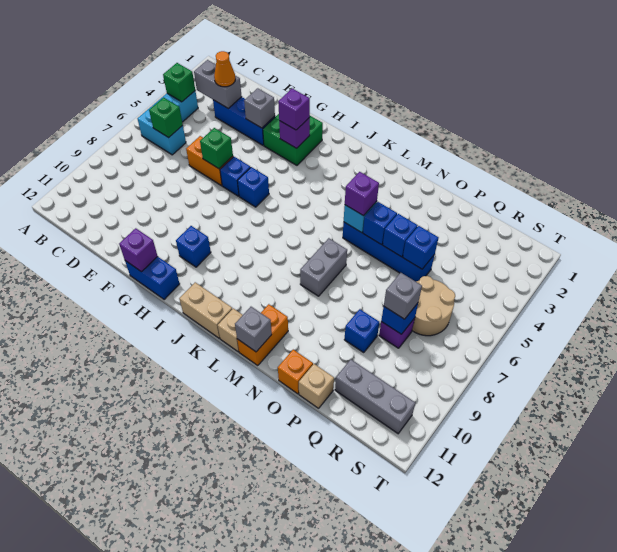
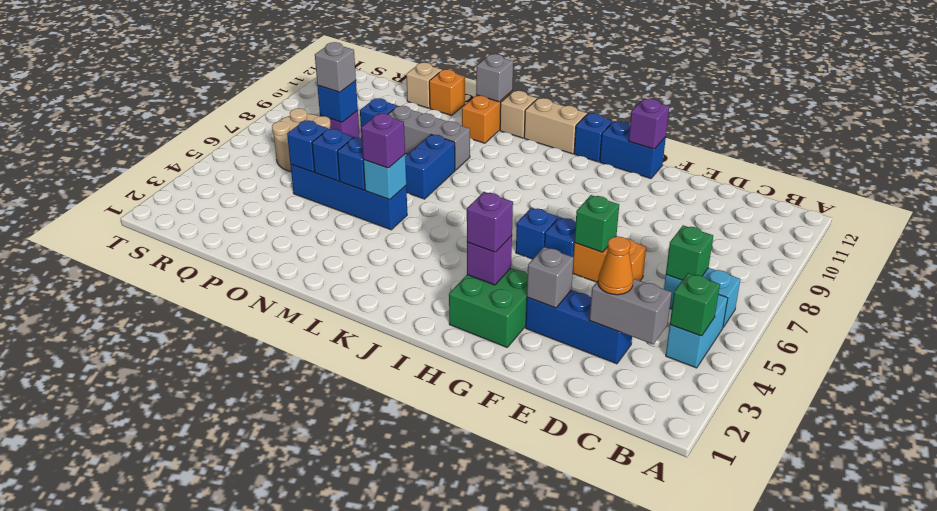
blue 1x1 brick [176,226,211,267] -> blue 1x1 brick moved to [574,113,613,162]
grey 1x2 brick [300,238,347,296] -> blue 1x2 brick [405,134,455,199]
grey 1x3 brick [335,359,415,434] -> grey 1x3 brick moved to [388,106,470,170]

